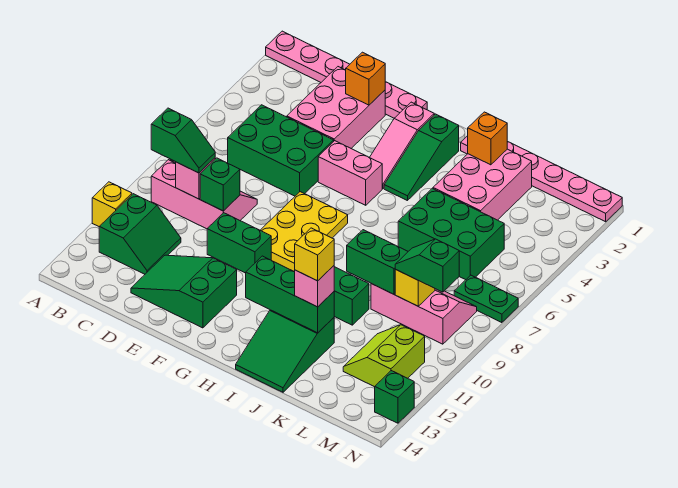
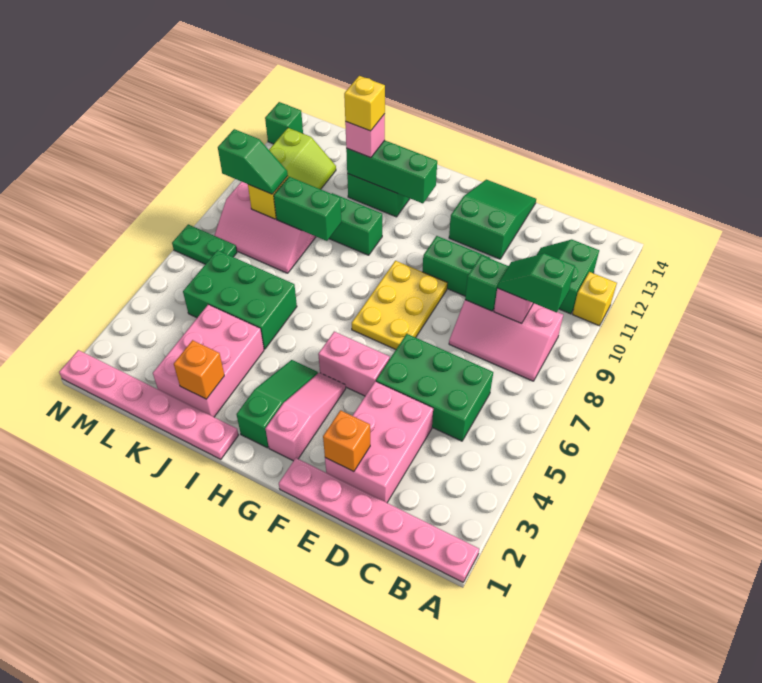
green 2x3 slope [131,255,237,328] -> green 2x3 slope turned to [449,180,536,259]

